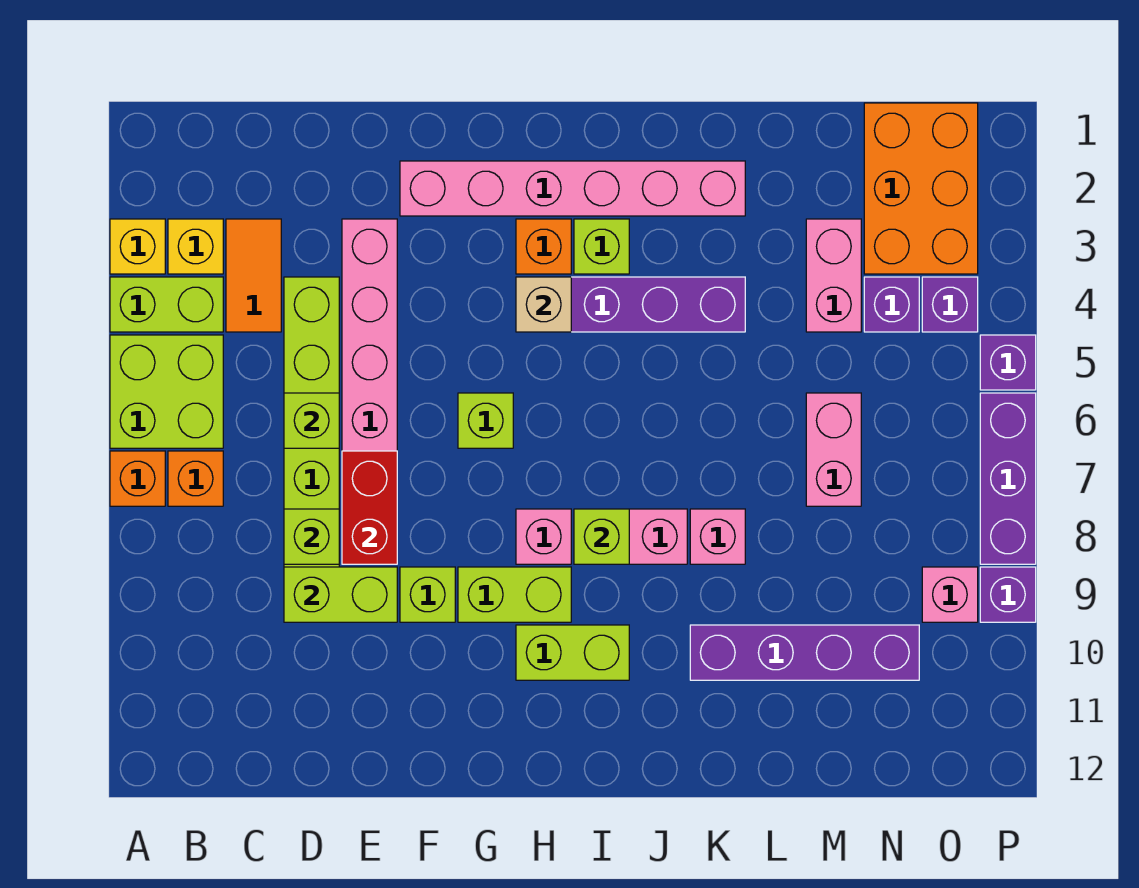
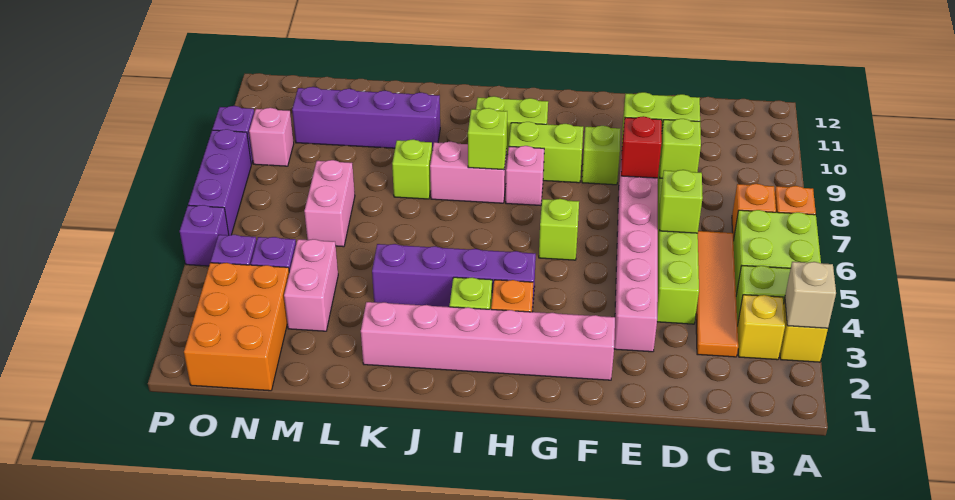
orange 1x2 tile [226,219,281,332] -> orange 1x4 tile [696,231,738,357]
red 1x2 brick [342,451,397,564] -> red 1x1 brick [621,116,662,178]
tan 1x1 brick [516,277,571,332] -> tan 1x1 brick moved to [785,262,836,328]
pink 1x1 brick [690,509,745,564] -> lime 1x1 brick [392,139,432,199]

